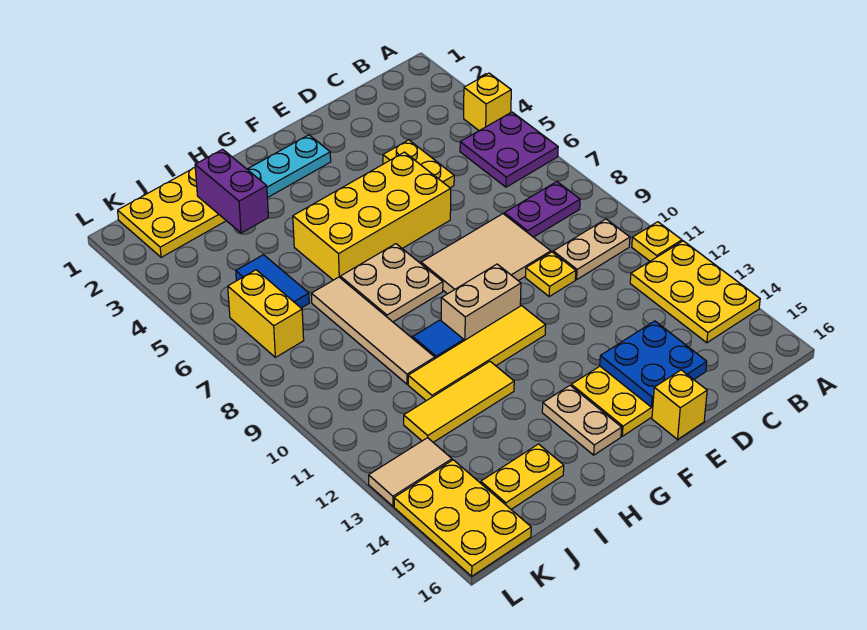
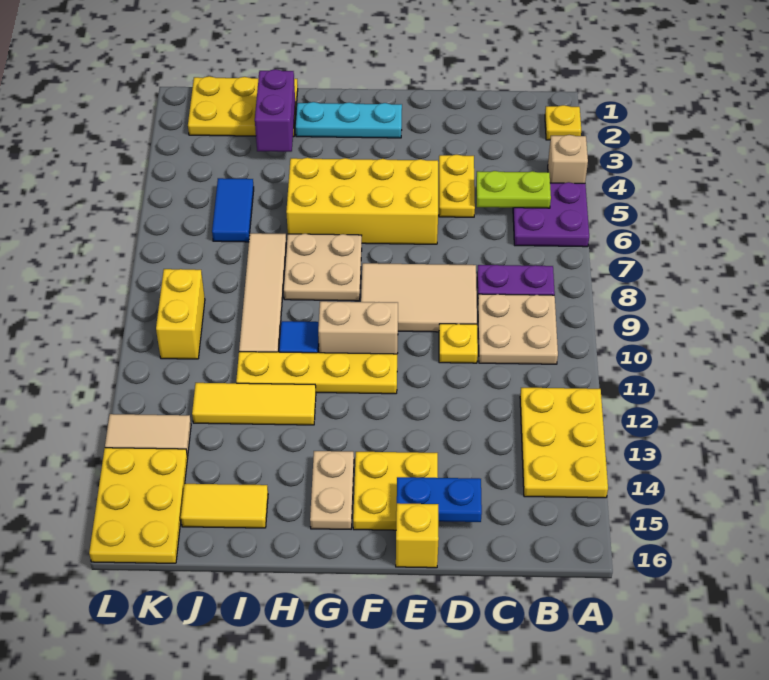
yellow 1x1 brick [464,73,511,131] -> tan 1x1 brick [548,135,588,183]
yellow 1x1 plate [632,222,682,261] -> yellow 1x1 plate moved to [545,105,581,140]
none -> lime 1x2 plate [476,171,551,208]
tan 1x2 plate [553,219,630,280] -> tan 2x2 plate [478,294,558,364]
blue 2x2 plate [600,321,707,407] -> blue 1x2 plate [397,477,482,522]
yellow 1x4 tile [408,306,546,401] -> yellow 1x4 plate [236,352,397,394]
yellow 1x2 plate [481,444,564,509] -> yellow 1x2 tile [181,484,268,528]
yellow 1x2 brick [228,270,304,357] -> yellow 1x2 brick moved to [156,269,205,359]

